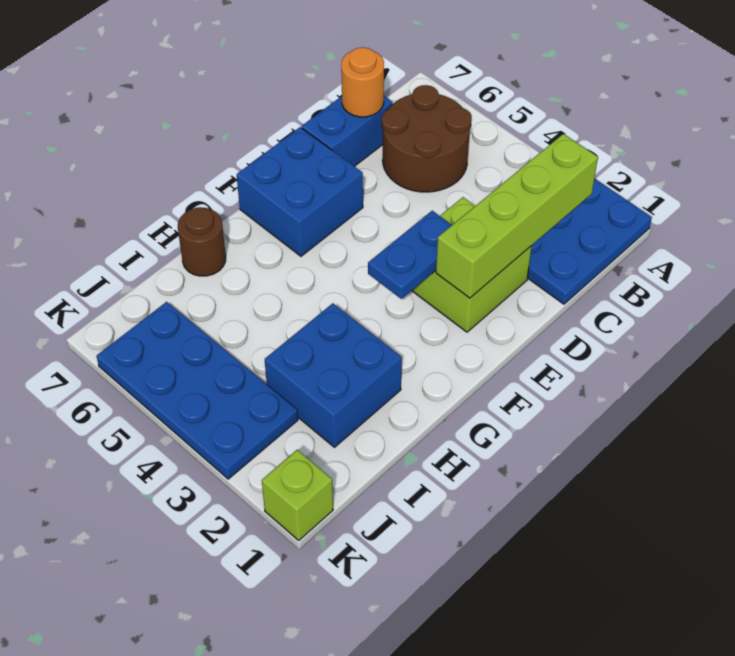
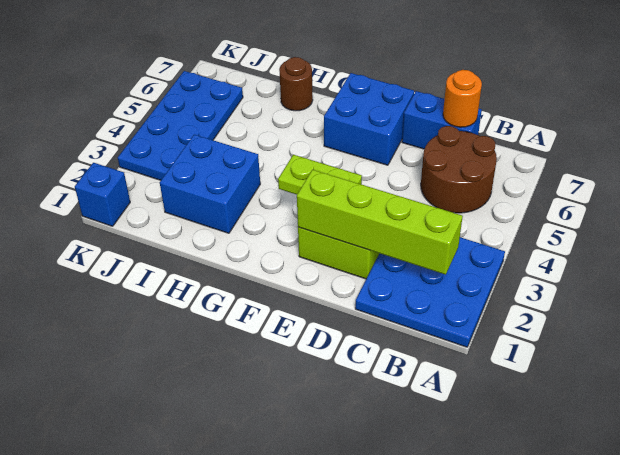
blue 1x2 plate [368,211,452,299] -> lime 1x2 plate [278,155,362,195]
lime 1x1 brick [262,450,333,540] -> blue 1x1 brick [75,163,130,226]

